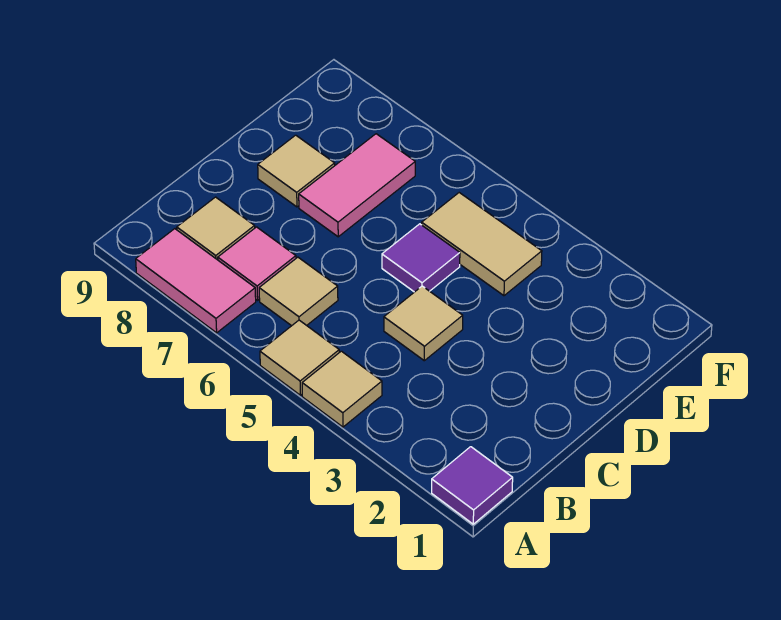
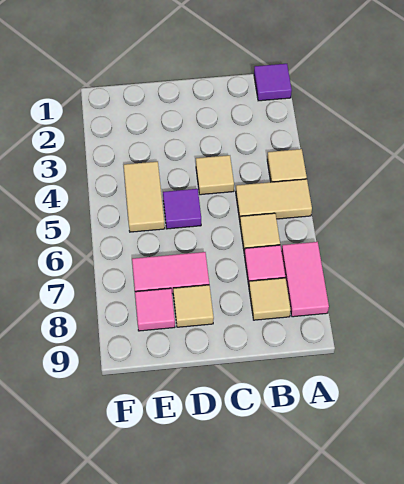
tan 1x1 tile [260,320,339,395] -> tan 1x2 tile [236,179,312,220]
none -> pink 1x1 tile [135,288,175,331]

